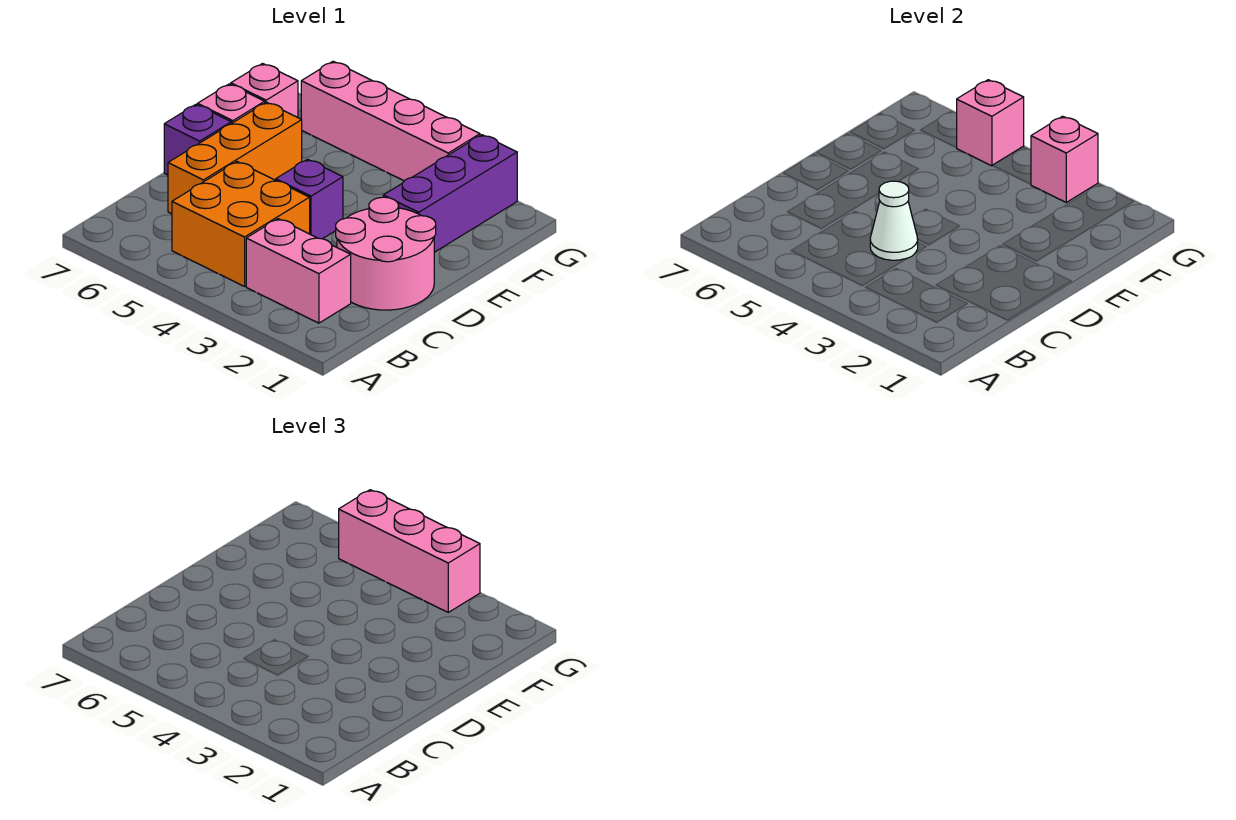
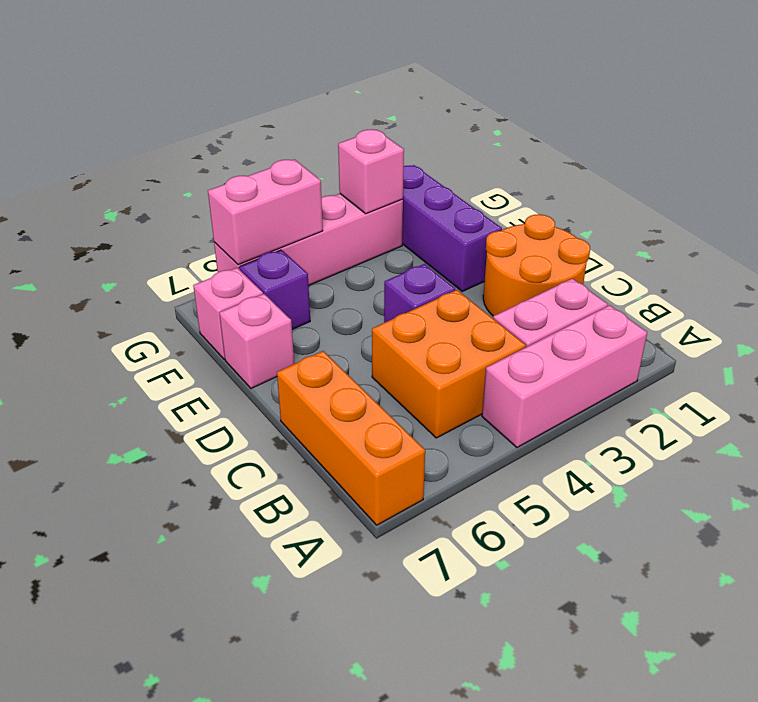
pink 2x2 round brick [336,197,436,310] -> orange 2x2 round brick [483,214,590,316]
white 1x1 cone [870,181,918,260] -> none
orange 1x3 brick [168,102,302,214] -> orange 1x3 brick moved to [277,351,425,525]
purple 1x1 brick [164,105,231,175] -> purple 1x1 brick moved to [239,250,310,329]
pink 1x3 brick [339,490,480,612] -> pink 1x3 brick moved to [482,305,647,447]
pink 1x1 brick [957,80,1024,166] -> pink 1x2 brick [208,159,323,265]

